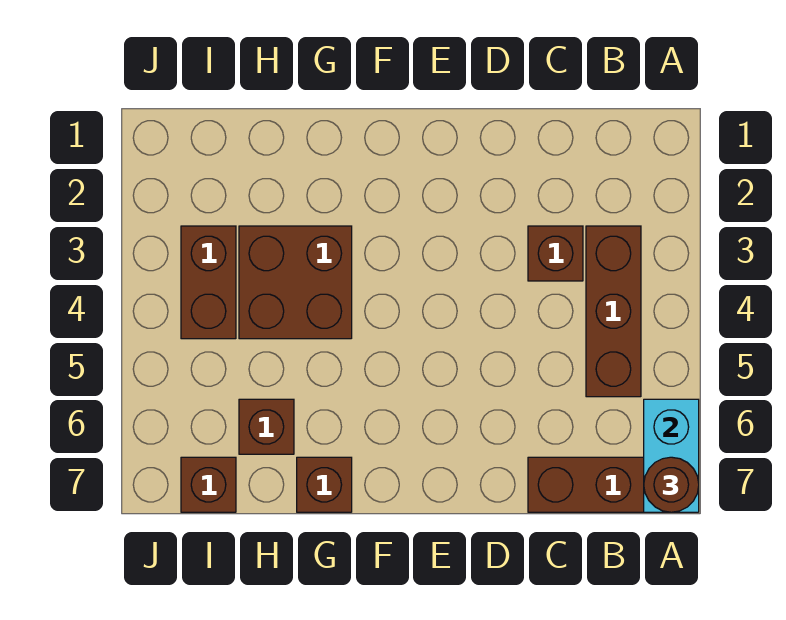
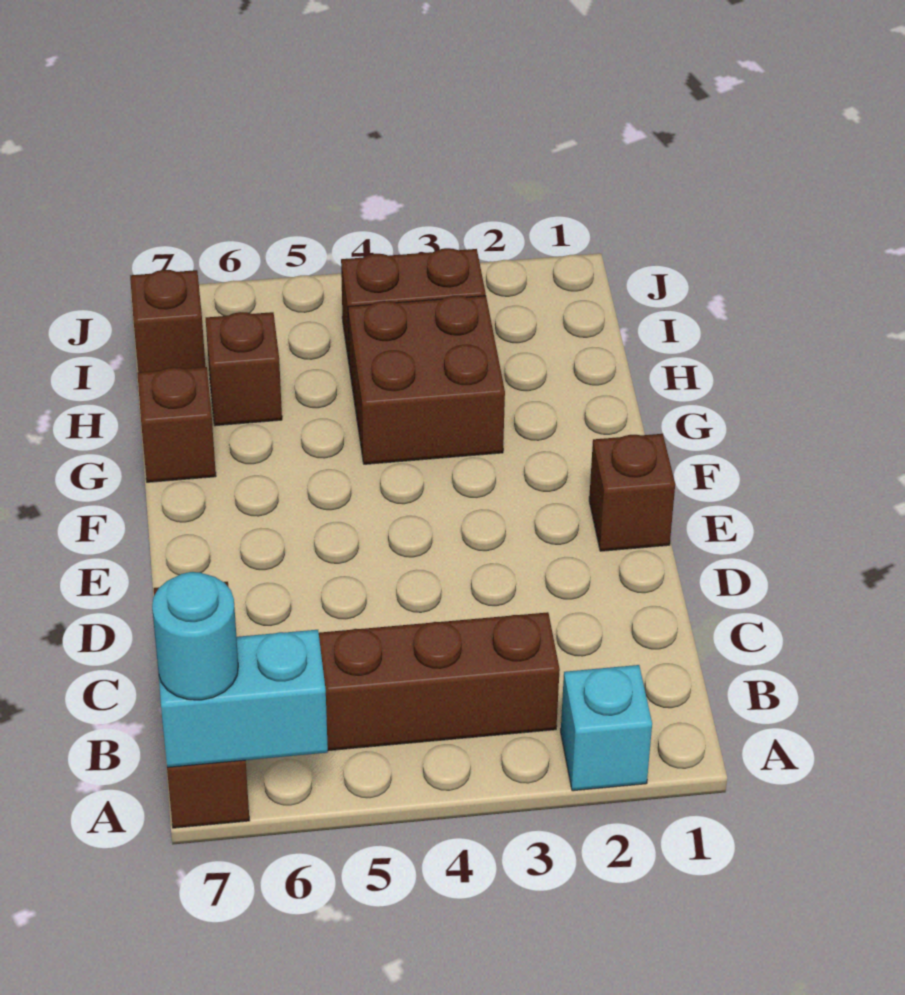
none -> cyan 1x1 brick [561,665,652,791]
brown 1x1 round brick [644,457,699,512] -> cyan 1x1 round brick [152,572,238,700]
brown 1x1 brick [528,226,583,281] -> brown 1x1 brick moved to [589,434,675,551]

